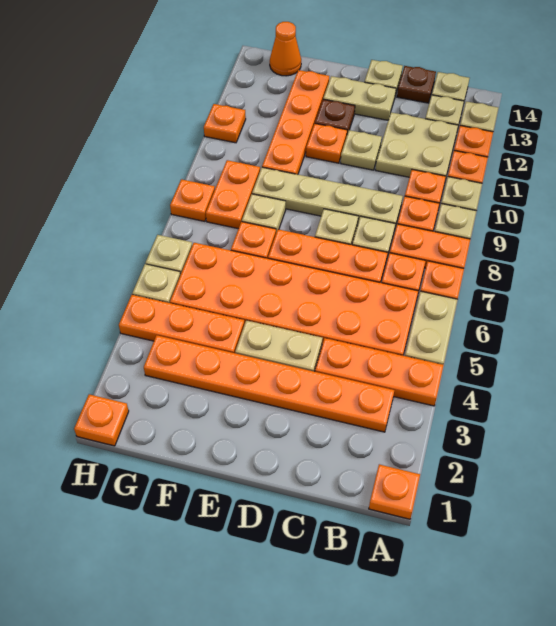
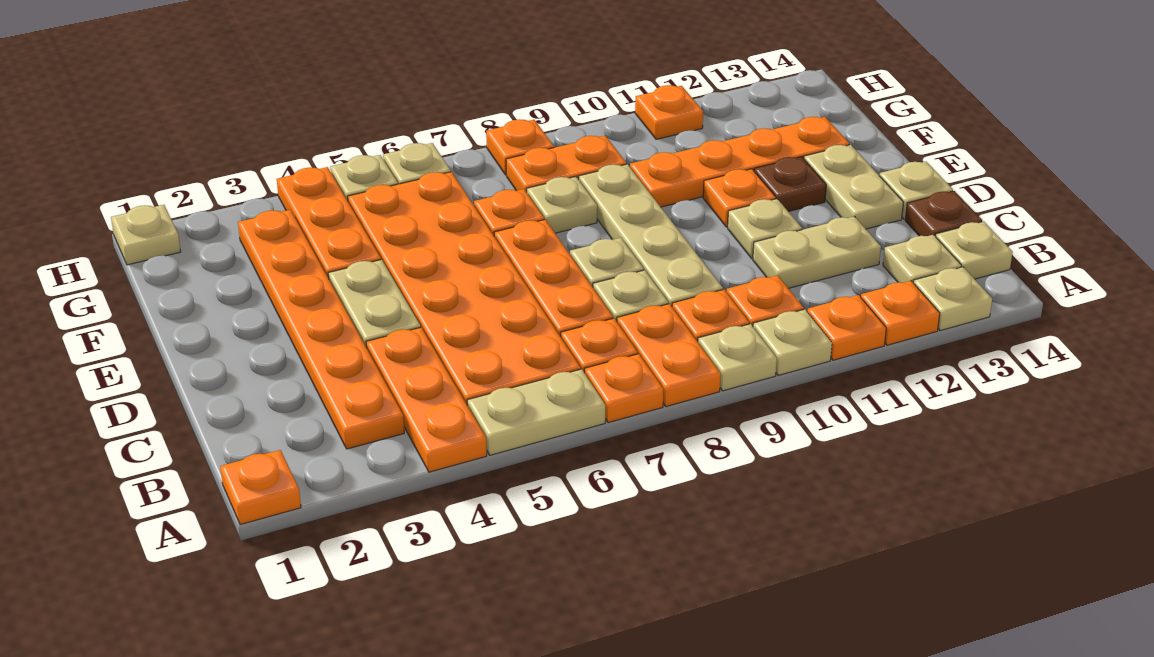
tan 2x2 plate [375,112,458,180] -> tan 1x2 plate [753,216,881,288]
orange 1x1 cone [270,22,301,76] -> none
orange 1x1 plate [74,394,129,446] -> tan 1x1 plate [111,205,181,265]

